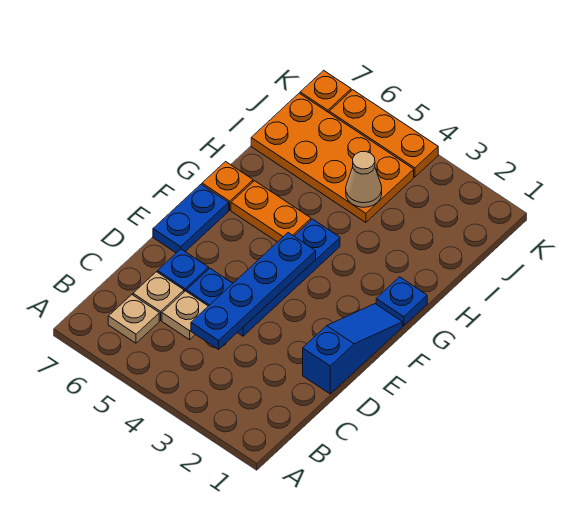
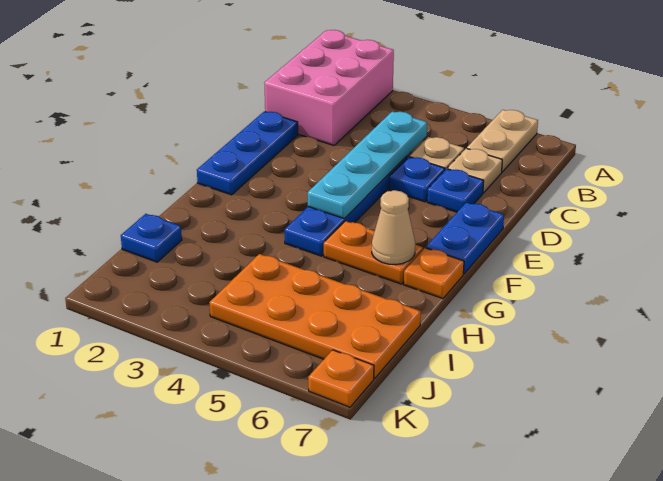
none -> pink 2x3 brick [264,30,394,145]
tan 1x1 plate [108,295,159,343] -> tan 1x2 plate [467,110,538,172]
blue 1x4 plate [191,233,316,349] -> cyan 1x4 plate [308,112,427,219]
blue 1x3 slope [303,304,403,394] -> blue 1x3 plate [197,111,298,195]
blue 1x1 plate [376,277,427,326] -> blue 1x1 plate moved to [121,214,182,262]
tan 1x1 cone [346,151,382,207] -> tan 1x1 cone moved to [372,190,415,265]
orange 1x3 plate [329,90,438,177] -> none

